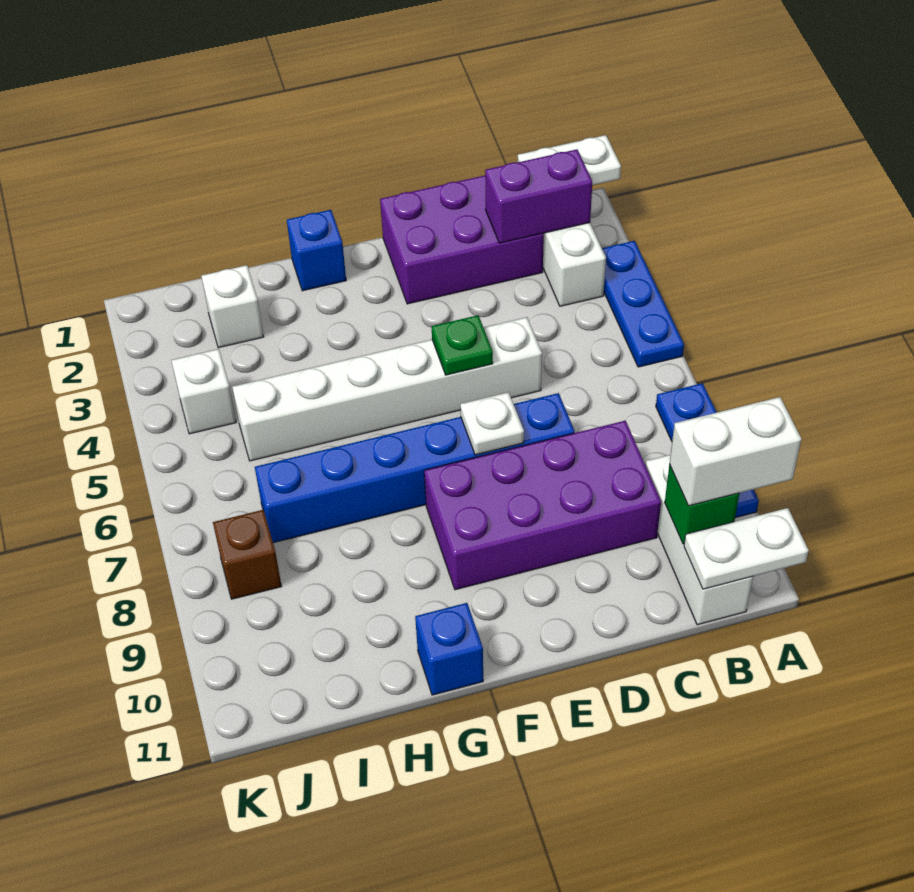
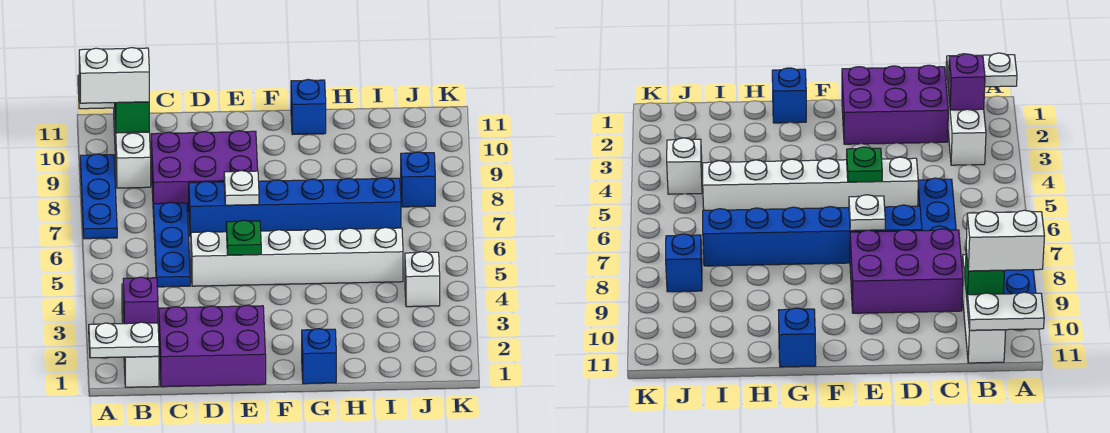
blue 1x3 plate [602,241,684,367] -> blue 1x3 plate moved to [153,202,190,287]
purple 1x2 brick [485,149,592,243] -> purple 1x1 brick [123,277,158,324]
purple 2x4 brick [424,421,661,590] -> purple 2x3 brick [151,131,258,212]
white 1x1 brick [201,265,264,348] -> none
brown 1x1 brick [213,510,281,599] -> blue 1x1 brick [401,152,435,207]

